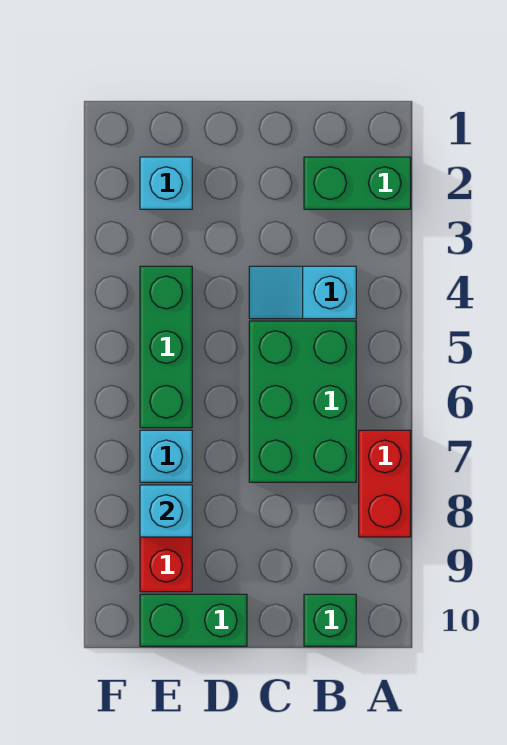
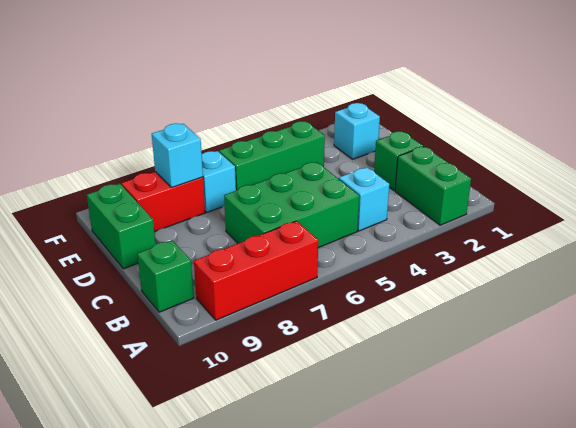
red 1x2 brick [359,430,411,537] -> red 1x3 brick [194,221,318,320]
none -> green 1x1 brick [374,131,423,191]

